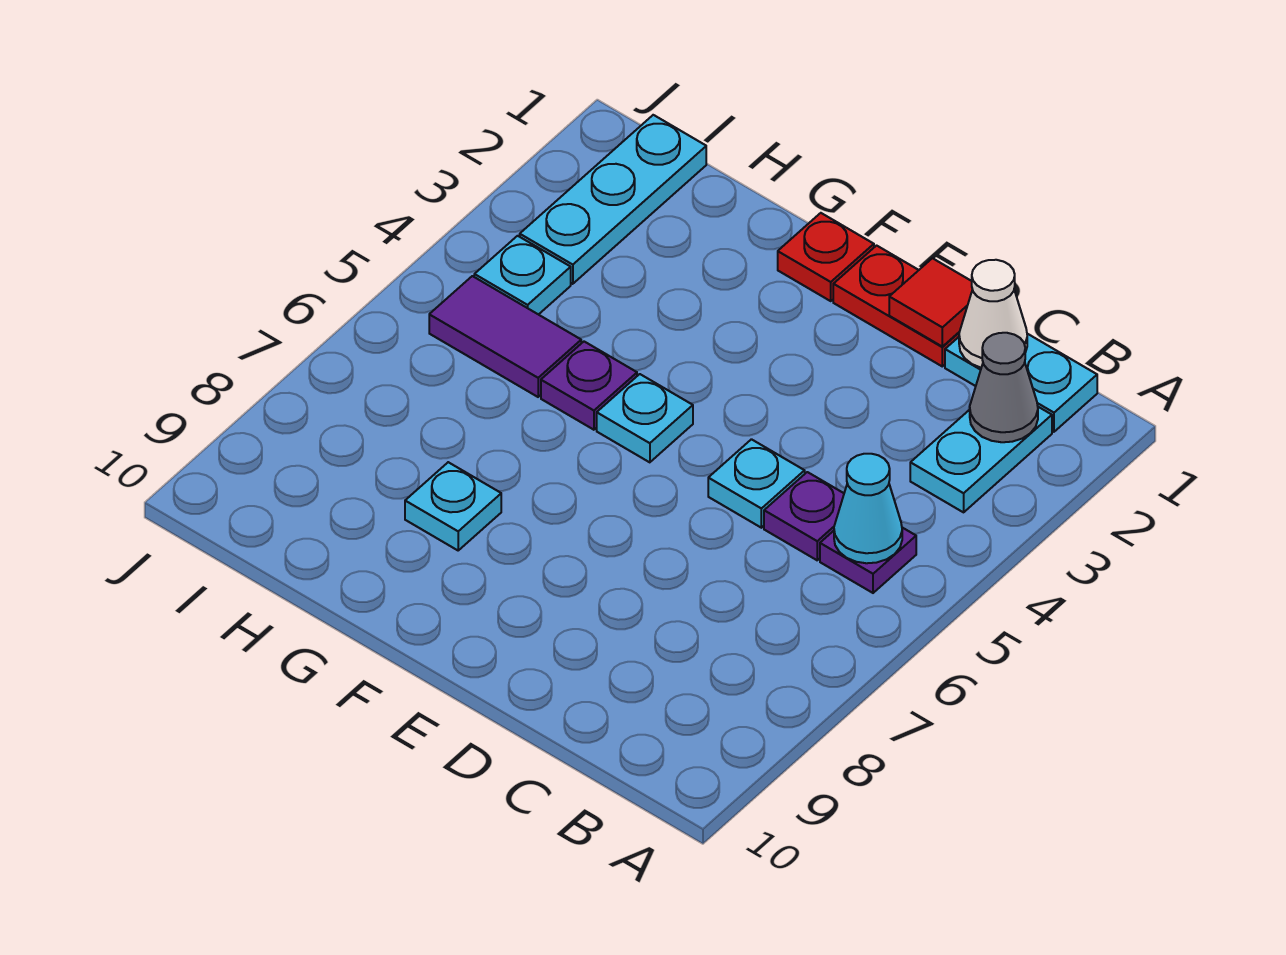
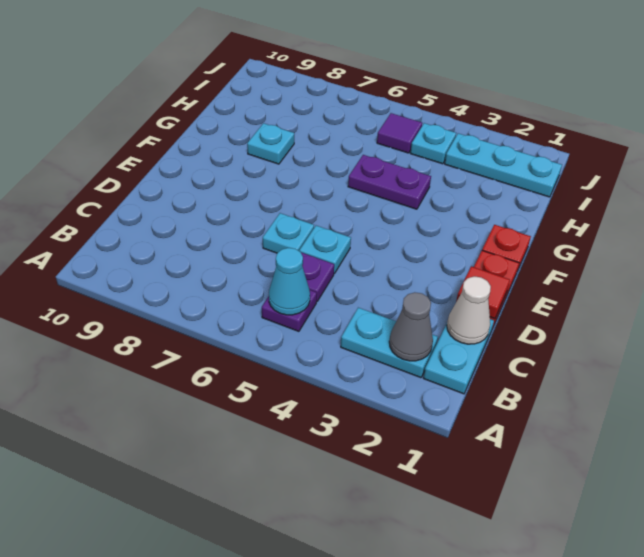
cyan 1x1 plate [597,374,693,462] -> cyan 1x1 plate moved to [263,213,314,253]
purple 1x1 plate [541,342,637,430] -> purple 1x2 plate [348,155,431,209]
purple 1x2 tile [429,276,581,397] -> purple 1x1 tile [377,113,422,153]

